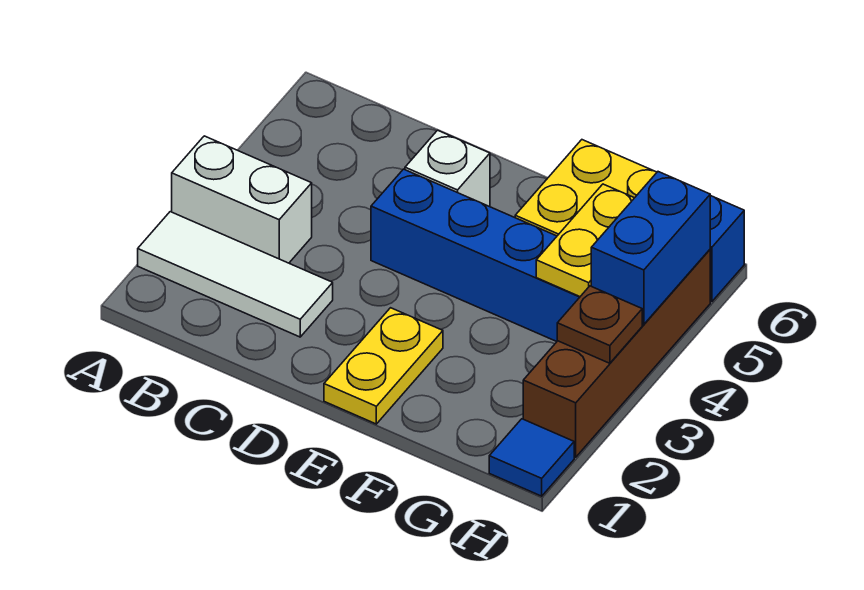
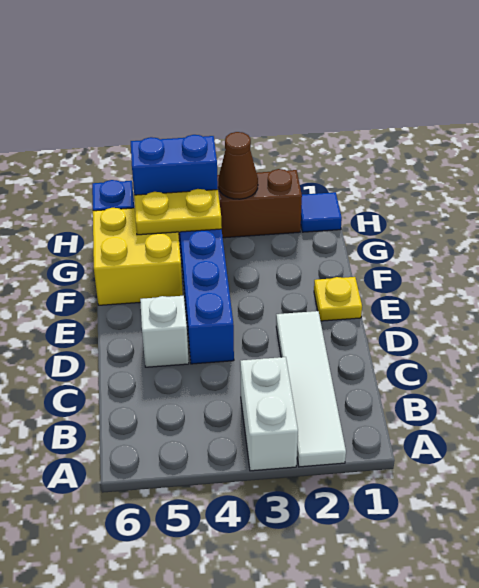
white 1x3 tile [138,212,333,337] -> white 1x4 tile [276,311,346,467]
yellow 1x2 plate [324,308,443,424] -> yellow 1x1 plate [314,277,362,321]
brown 1x1 plate [557,286,642,363] -> brown 1x1 cone [218,132,258,199]

